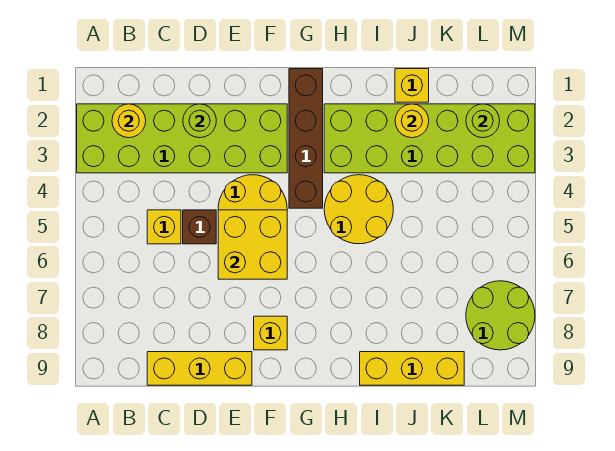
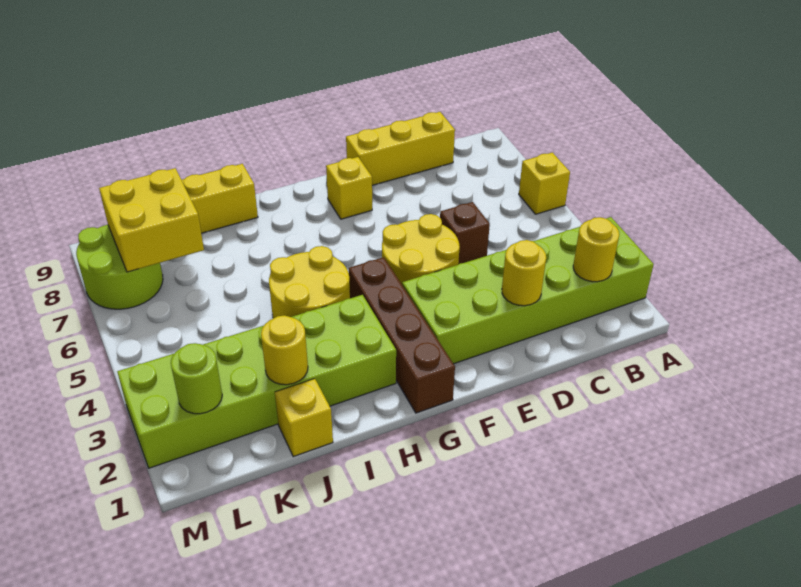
yellow 1x1 brick [147,210,181,244] -> yellow 1x1 brick moved to [519,152,570,214]
lime 1x1 round brick [183,104,216,138] -> yellow 1x1 round brick [502,240,546,306]
yellow 2x2 brick [218,210,287,279] -> yellow 2x2 brick moved to [99,168,204,272]

